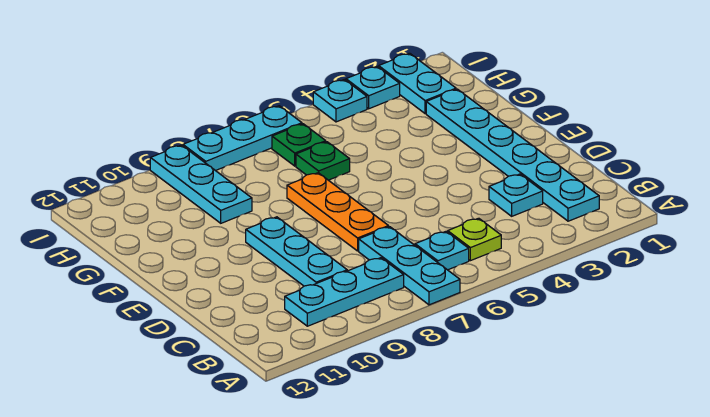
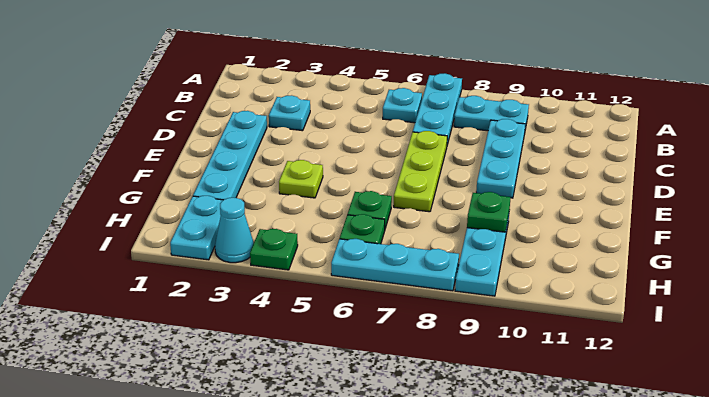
cyan 1x6 plate [426,89,599,221] -> cyan 1x4 plate [193,111,267,200]
lime 1x1 plate [448,218,501,261] -> lime 1x1 plate moved to [279,160,323,198]
cyan 1x3 plate [285,258,404,326] -> cyan 1x2 plate [454,96,529,131]
orange 1x3 plate [287,173,389,251] -> lime 1x3 plate [394,131,447,212]
none -> green 1x1 plate [467,192,511,232]
cyan 1x1 plate [346,66,400,109] -> cyan 1x1 cone [215,198,254,263]
cyan 1x1 plate [313,79,367,122] -> green 1x1 plate [250,229,298,270]

